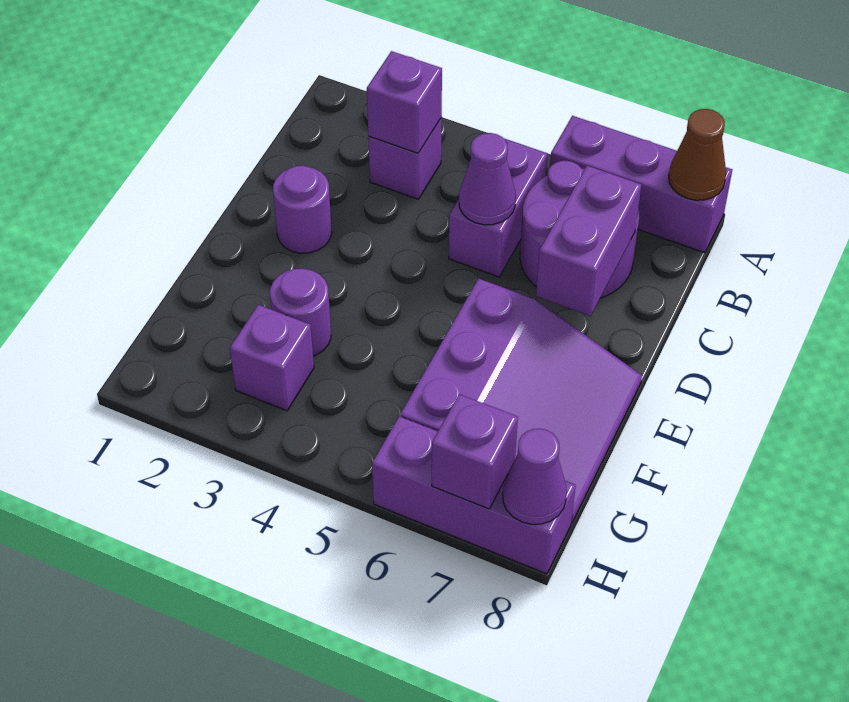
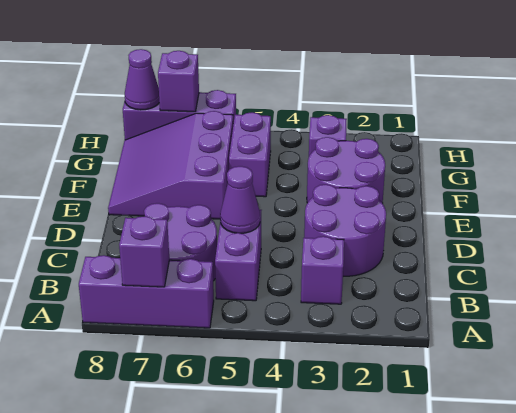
brown 1x1 cone [669,109,726,200] -> none
purple 1x1 brick [367,51,442,153] -> purple 1x1 brick moved to [119,216,169,287]
purple 1x2 brick [536,166,641,316] -> purple 1x2 brick moved to [229,112,271,197]
purple 1x1 round brick [273,166,332,253] -> purple 2x2 round brick [304,184,386,276]
purple 1x1 round brick [270,269,331,356] -> purple 2x2 round brick [307,137,385,203]

